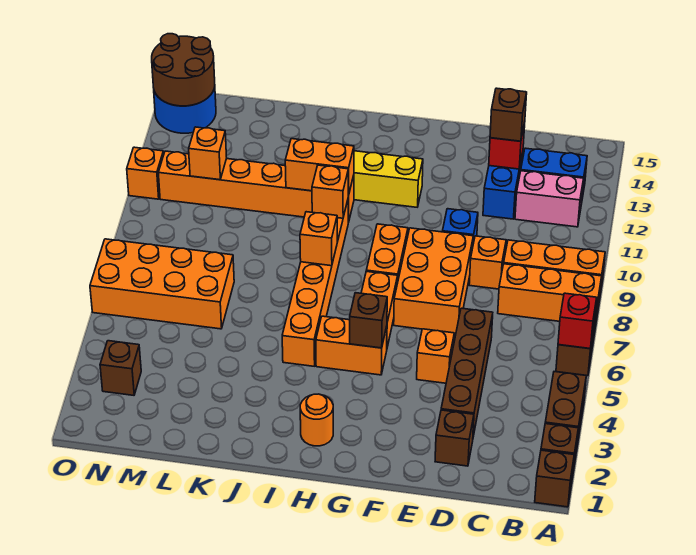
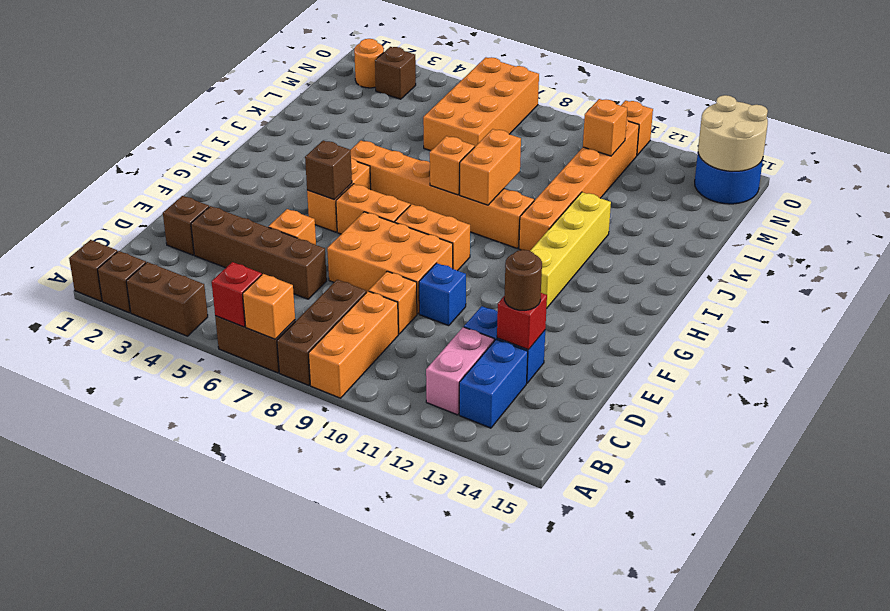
orange 1x3 brick [498,264,602,321] -> brown 1x3 brick [277,280,366,385]
brown 1x1 brick [490,88,527,141] -> brown 1x1 round brick [504,250,542,310]
orange 1x1 round brick [300,394,333,446] -> orange 1x1 round brick moved to [354,39,384,88]
orange 1x1 brick [312,165,348,218] -> orange 1x1 brick moved to [243,274,295,339]
orange 1x2 brick [285,139,354,195] -> orange 1x2 brick moved to [460,129,521,205]
brown 2x2 round brick [152,34,215,106] -> tan 2x2 round brick [698,95,768,171]

